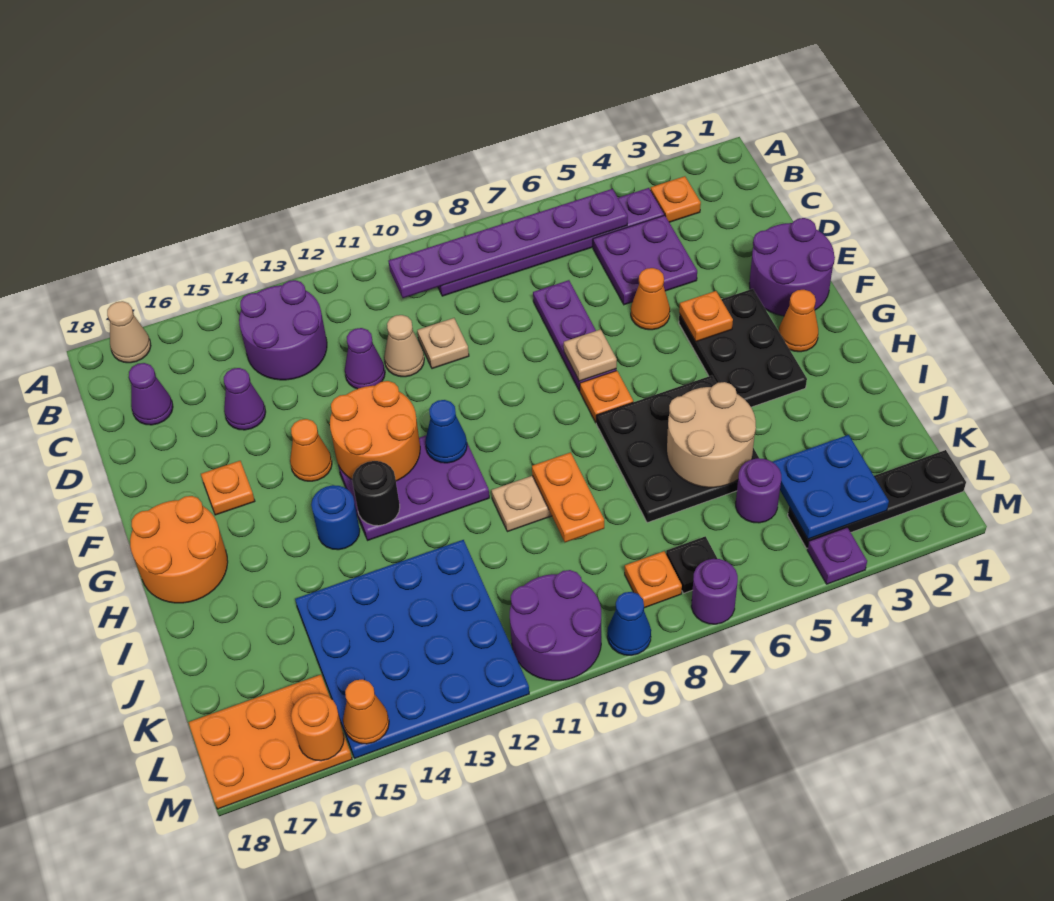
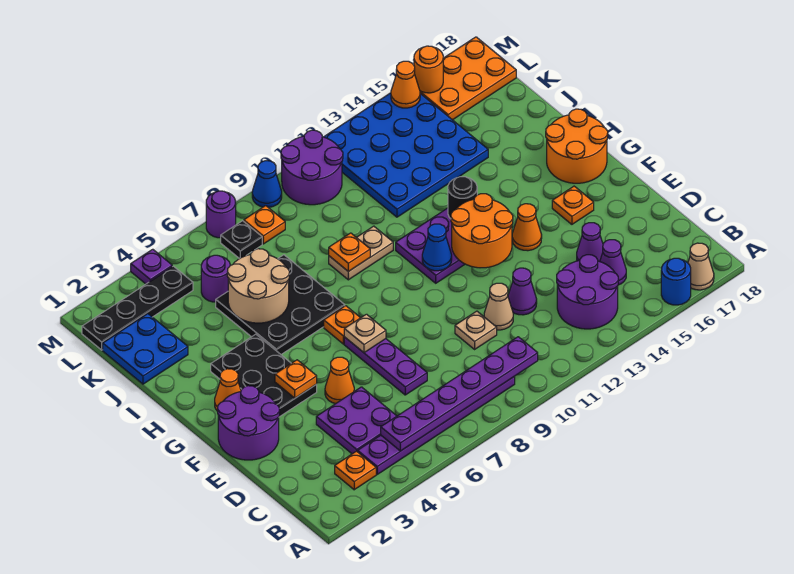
purple 1x1 cone [129,363,173,425] -> purple 1x1 cone moved to [600,240,626,285]
blue 1x1 round brick [311,485,360,550] -> blue 1x1 round brick moved to [661,258,691,305]
orange 1x2 plate [532,452,604,542] -> orange 1x1 plate [329,233,370,271]
blue 2x2 plate [773,435,889,539] -> blue 2x2 plate moved to [103,314,188,384]

